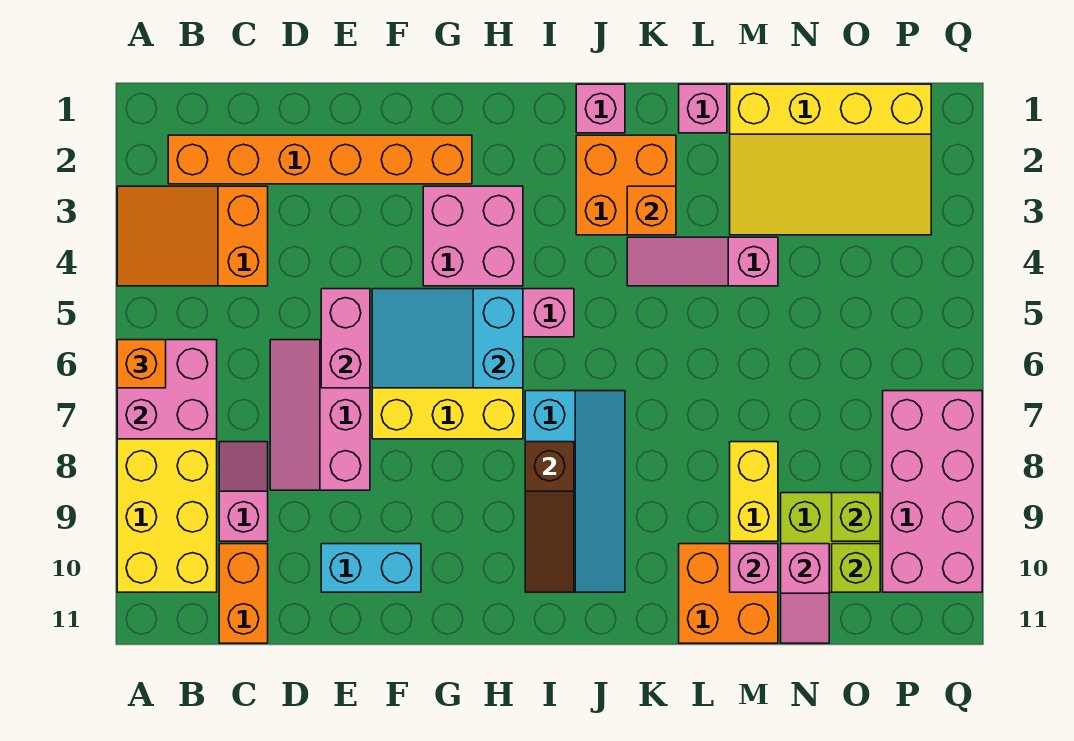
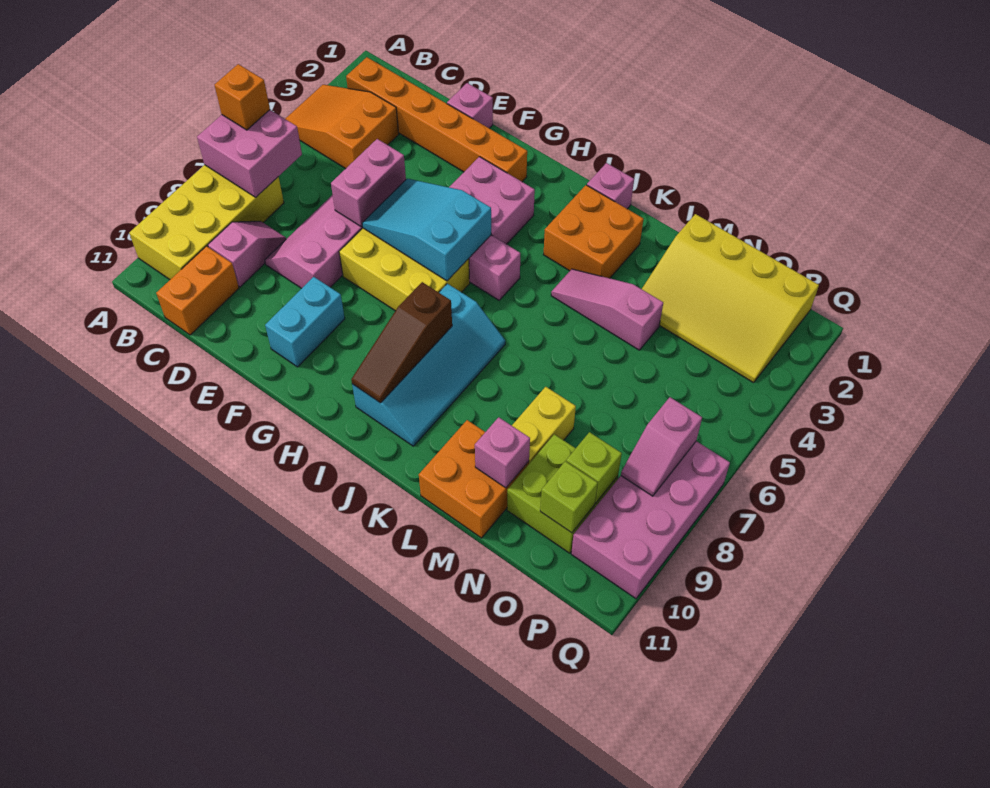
cyan 1x2 brick [321,544,421,592] -> cyan 1x2 brick turned to [265,277,345,367]
orange 1x1 brick [627,186,676,235] -> none
pink 1x1 brick [679,84,727,133] -> pink 1x1 brick moved to [447,83,493,128]
pink 1x2 slope [781,544,829,643] -> pink 1x2 slope moved to [621,397,702,496]

